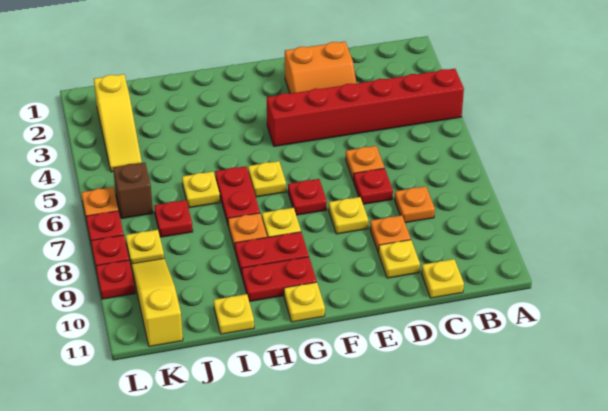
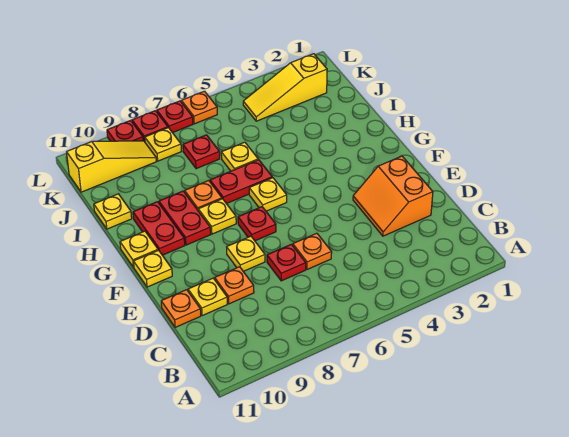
red 1x6 brick [267,69,464,146] -> none
orange 1x1 plate [395,186,435,223] -> orange 1x1 plate moved to [161,290,201,327]
yellow 1x1 plate [422,259,464,298] -> yellow 1x1 plate moved to [133,250,172,287]
brown 1x1 brick [113,163,153,219] -> none

